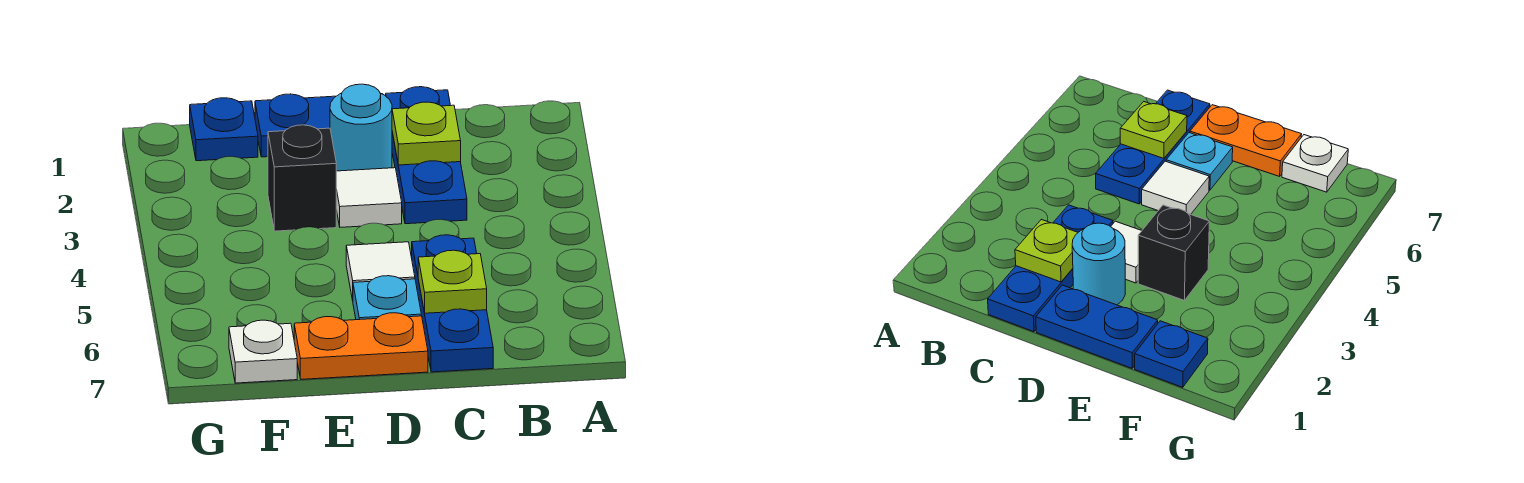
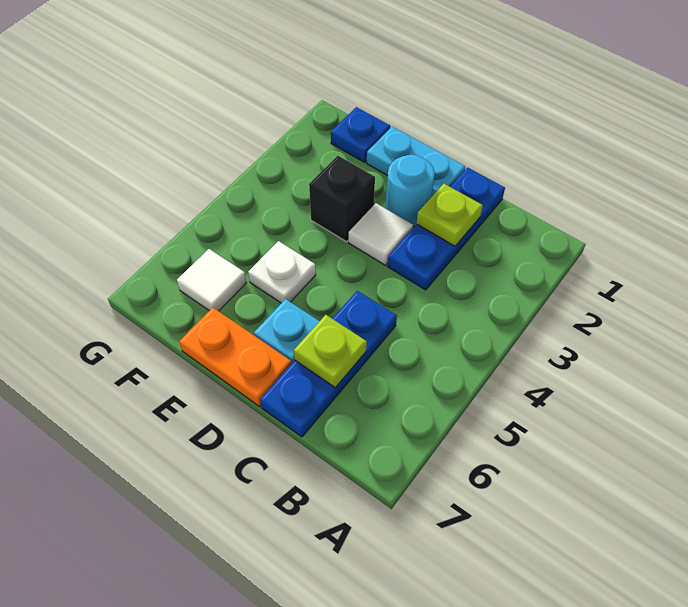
blue 1x2 plate [255,94,336,157] -> cyan 1x2 plate [367,127,465,196]
white 1x1 tile [346,242,415,300] -> white 1x1 tile moved to [177,249,247,311]
white 1x1 plate [229,320,297,383] -> white 1x1 plate moved to [248,241,316,303]

